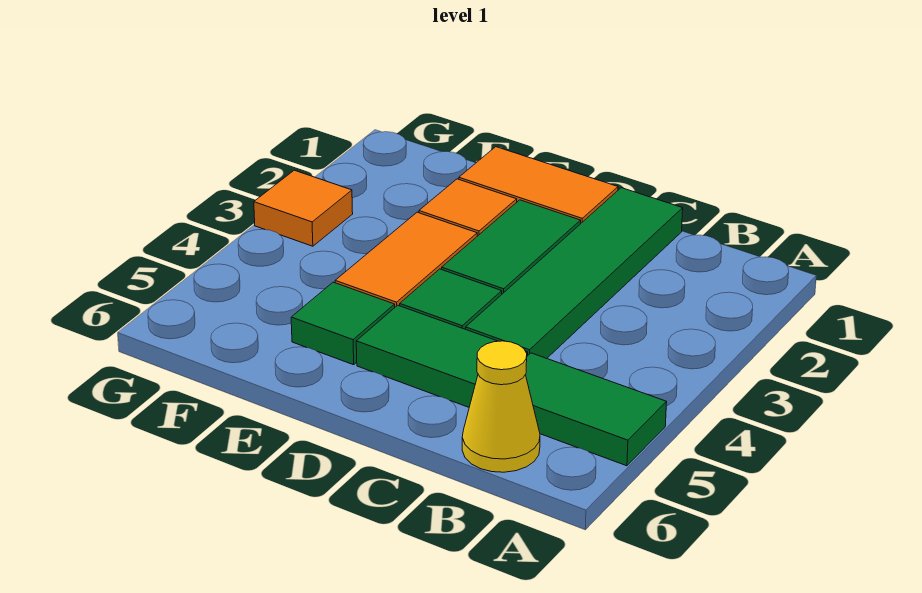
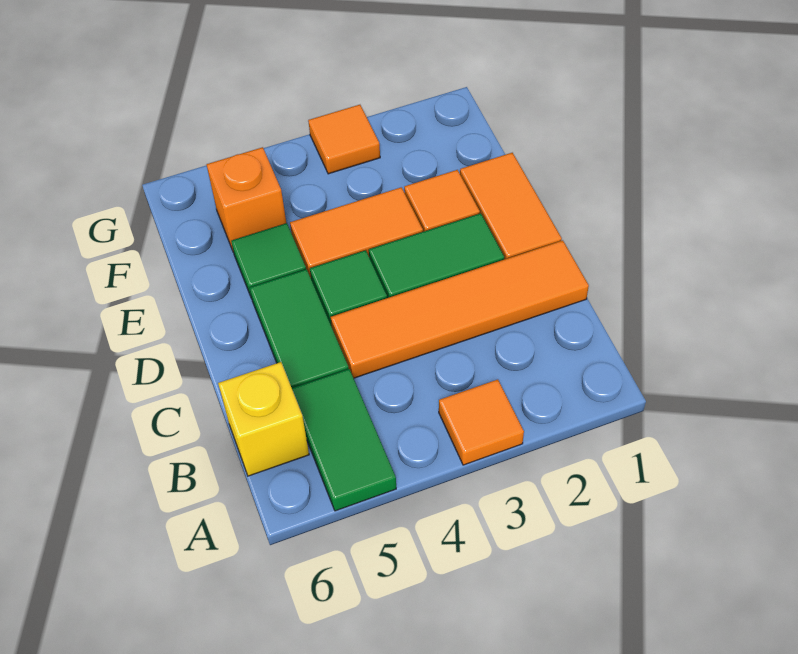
none -> orange 1x1 tile [439,380,524,465]
yellow 1x1 cone [462,341,540,472] -> yellow 1x1 brick [218,362,309,476]
green 1x4 tile [466,188,683,358] -> orange 1x4 tile [331,240,589,378]
none -> orange 1x1 brick [207,147,286,251]

